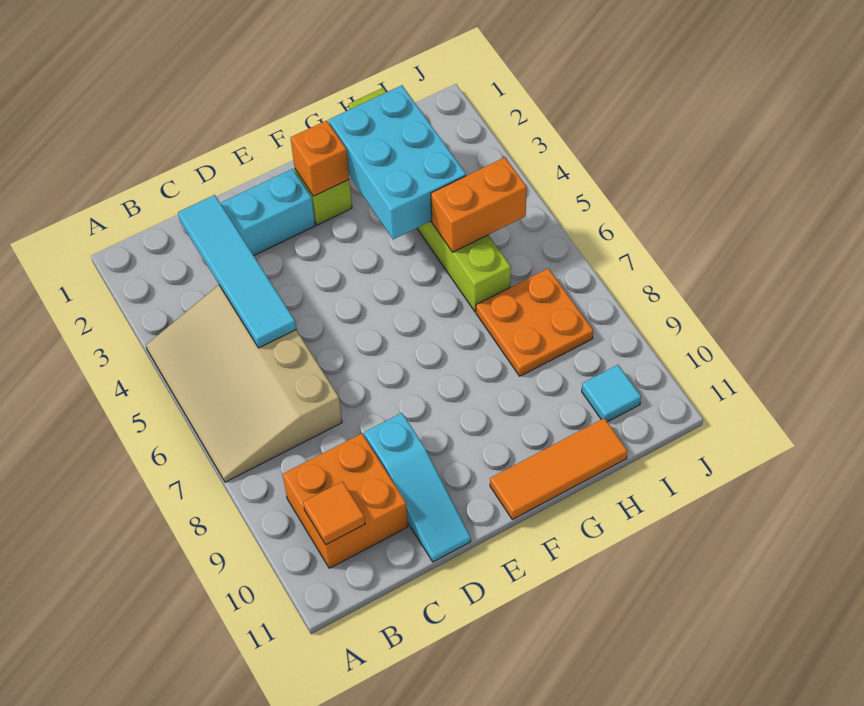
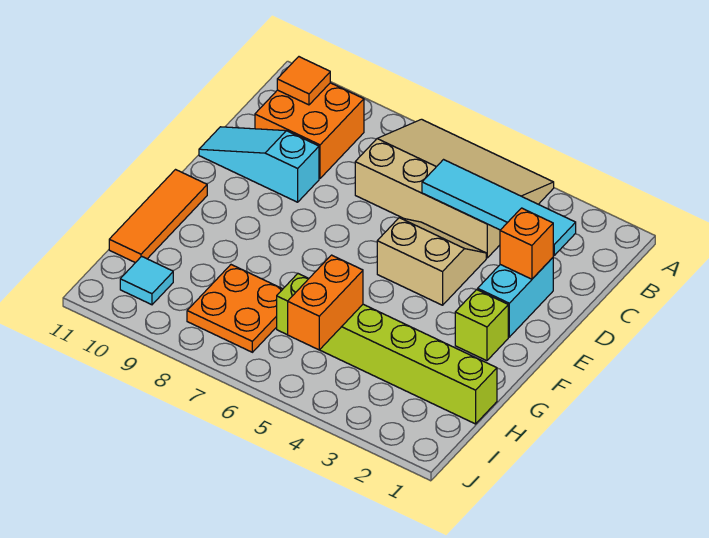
none -> tan 2x2 slope [377,218,486,305]
orange 1x1 brick [290,120,349,196] -> orange 1x1 brick moved to [500,208,553,279]
cyan 2x3 brick [329,85,466,239] -> none

